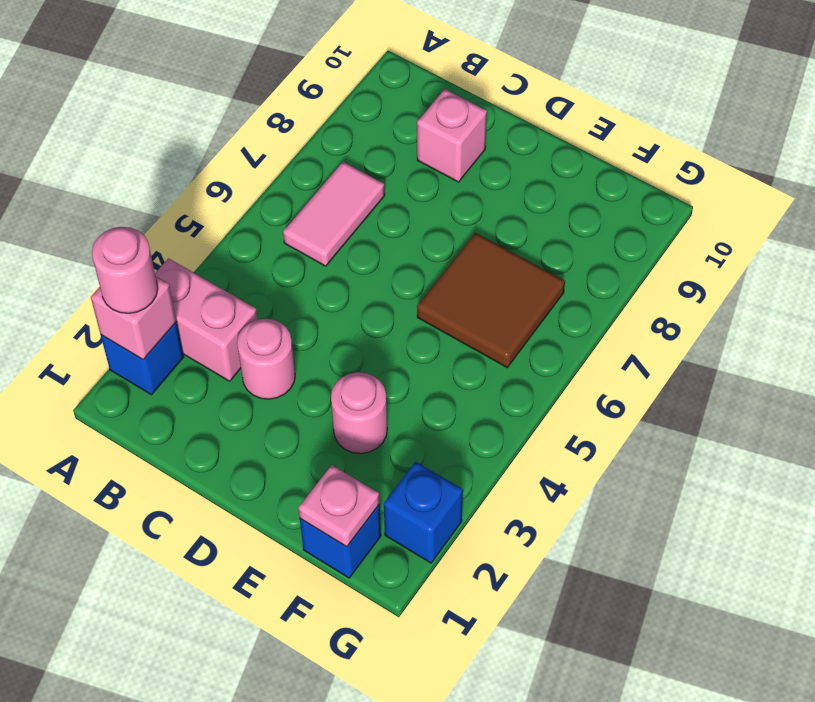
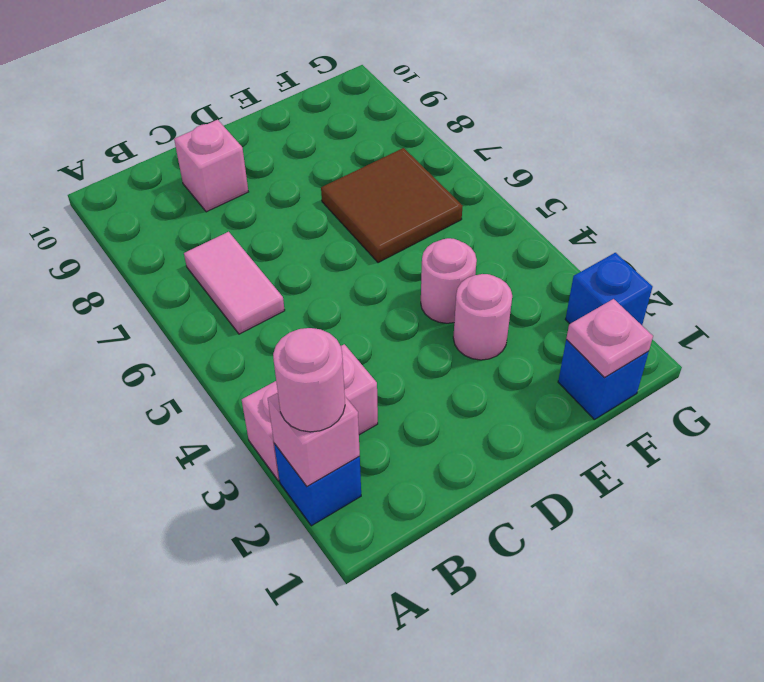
pink 1x1 round brick [237,319,295,399] -> pink 1x1 round brick moved to [421,238,477,323]

